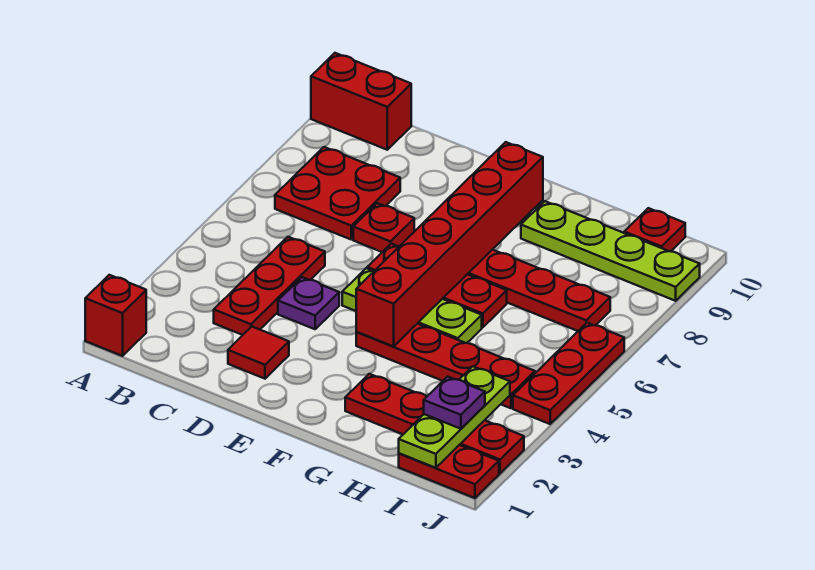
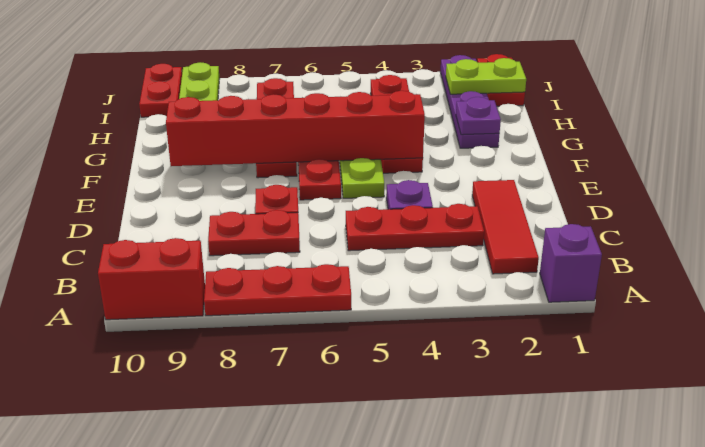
red 1x1 brick [85,275,146,356] -> purple 1x1 brick [540,224,602,302]
red 1x2 brick [311,53,411,150] -> red 1x2 brick turned to [98,238,205,320]
red 2x2 plate [275,147,400,239] -> red 1x2 plate [208,210,300,256]
red 1x1 tile [228,327,289,379] -> red 1x3 tile [472,180,539,274]
red 1x4 plate [345,374,524,473] -> purple 1x4 plate [440,55,499,148]
lime 1x3 plate [399,366,510,468] -> lime 1x2 plate [446,58,526,94]
purple 1x1 plate [424,377,485,429] -> purple 1x1 plate moved to [456,97,501,135]
red 1x1 plate [624,208,685,251] -> red 1x2 plate [139,64,182,117]
red 1x3 plate [513,323,624,424] -> red 1x3 plate moved to [204,264,351,316]

